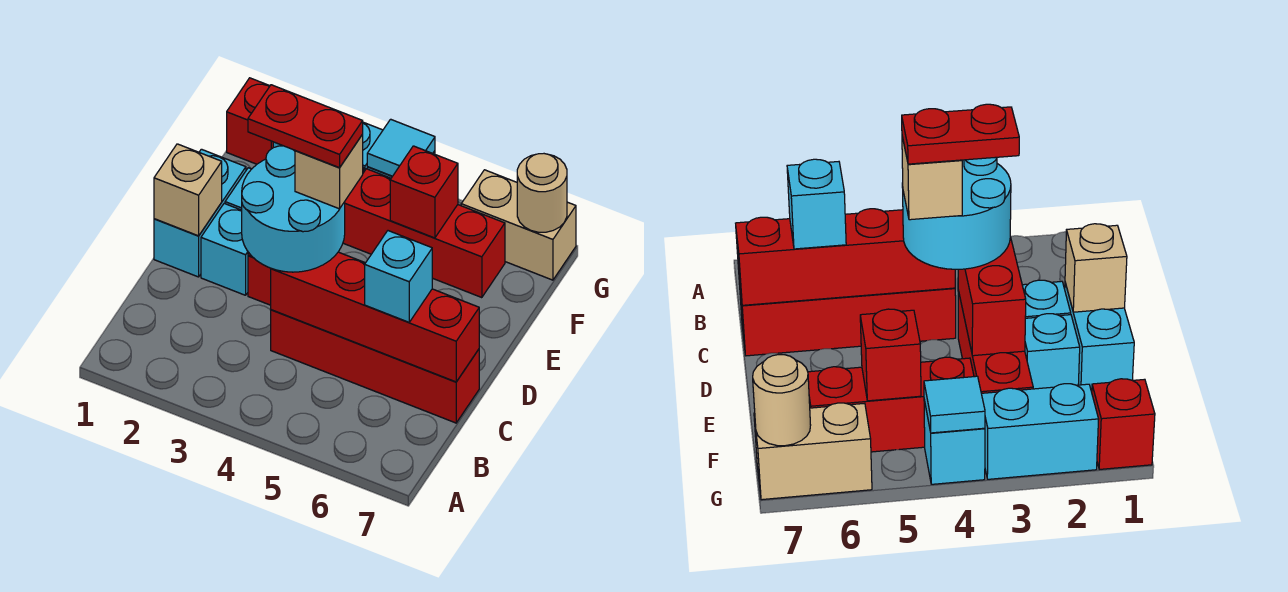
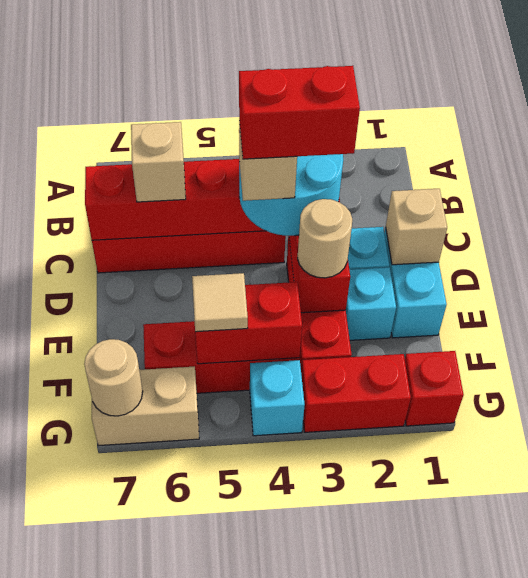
cyan 1x1 brick [365,231,432,322] -> tan 1x1 brick [131,122,186,202]
red 1x2 plate [248,85,363,168] -> red 1x2 brick [239,66,360,159]
none -> tan 1x1 round brick [297,199,352,278]
red 1x1 brick [390,146,458,238] -> red 1x2 brick [195,282,302,364]
none -> tan 1x1 tile [192,273,248,332]
cyan 1x2 brick [981,384,1099,479] -> red 1x2 brick [301,354,411,432]
cyan 1x1 tile [367,119,435,176] -> none

